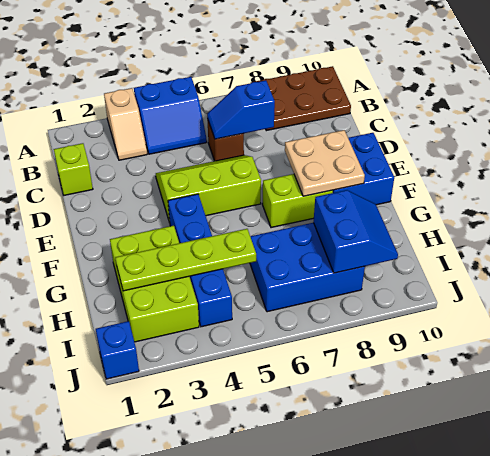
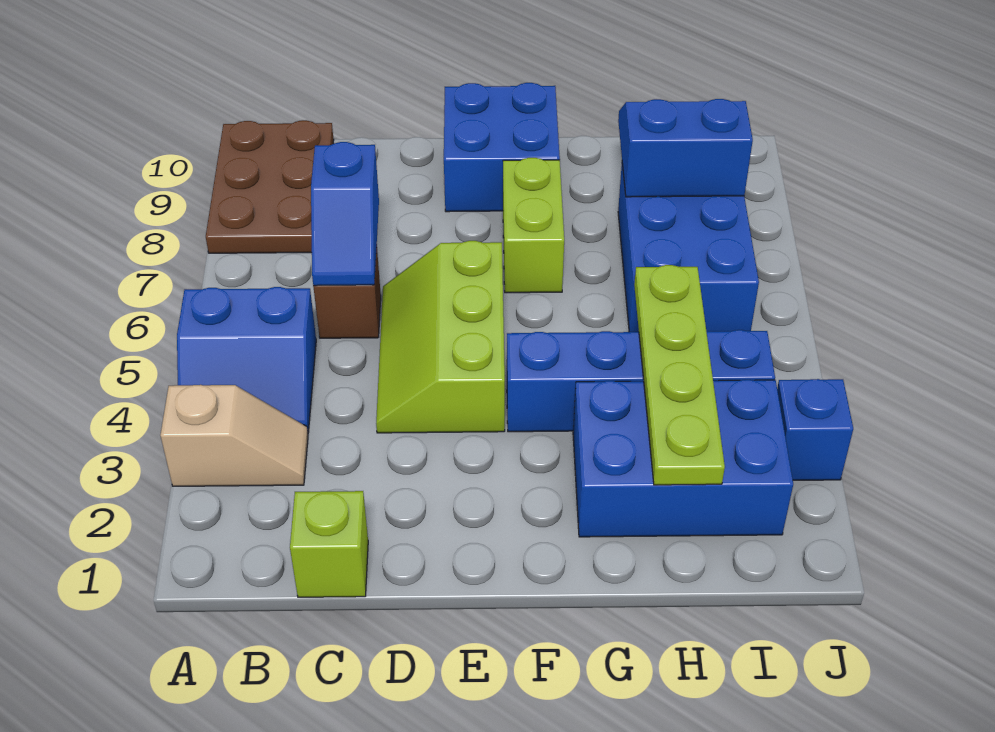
blue 2x2 slope [134,77,207,154] -> blue 2x2 slope turned to [177,287,316,432]
tan 2x2 plate [285,130,365,196] -> none
lime 2x3 brick [110,226,199,342] -> blue 2x3 brick [573,380,793,537]
blue 1x1 brick [96,321,139,379] -> blue 1x1 brick moved to [777,379,853,480]

